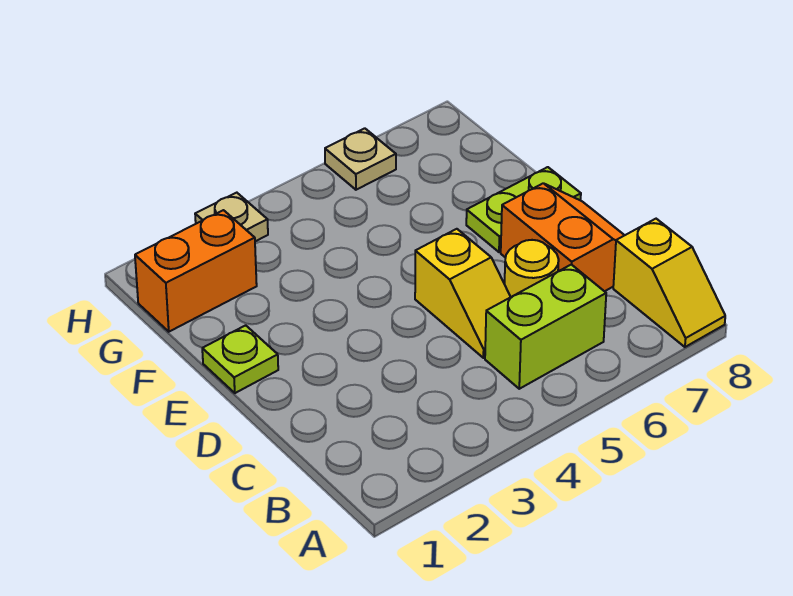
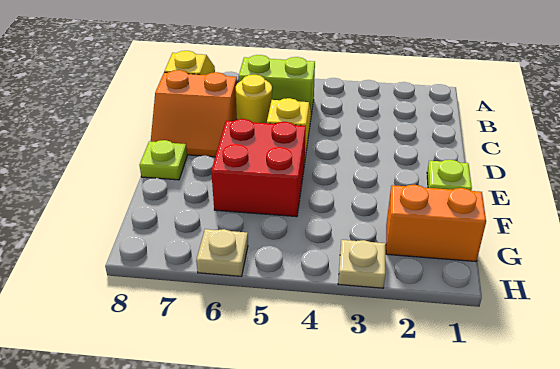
orange 2x2 slope [501,183,625,291] -> orange 2x2 slope turned to [151,70,237,157]
none -> red 2x2 brick [211,119,306,217]
lime 1x2 plate [466,167,581,252] -> lime 1x1 plate [140,140,187,180]

